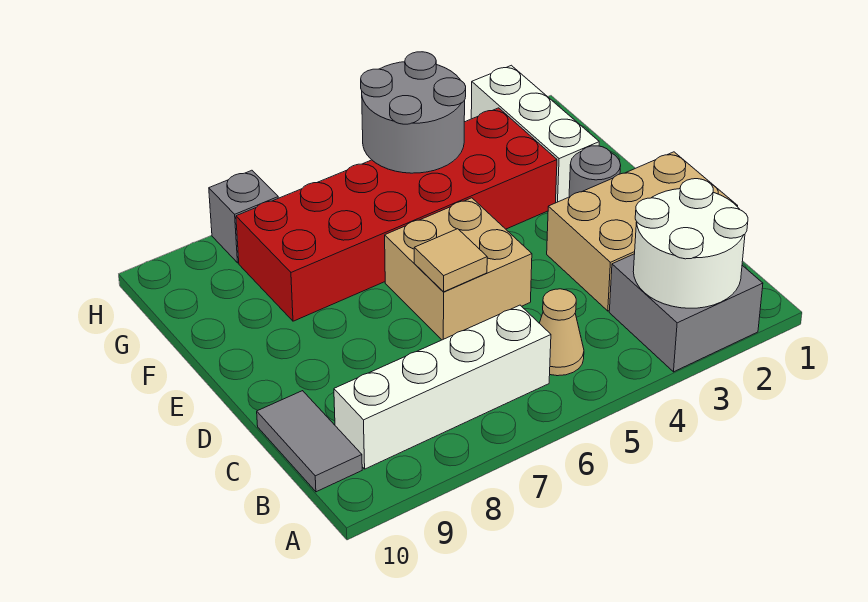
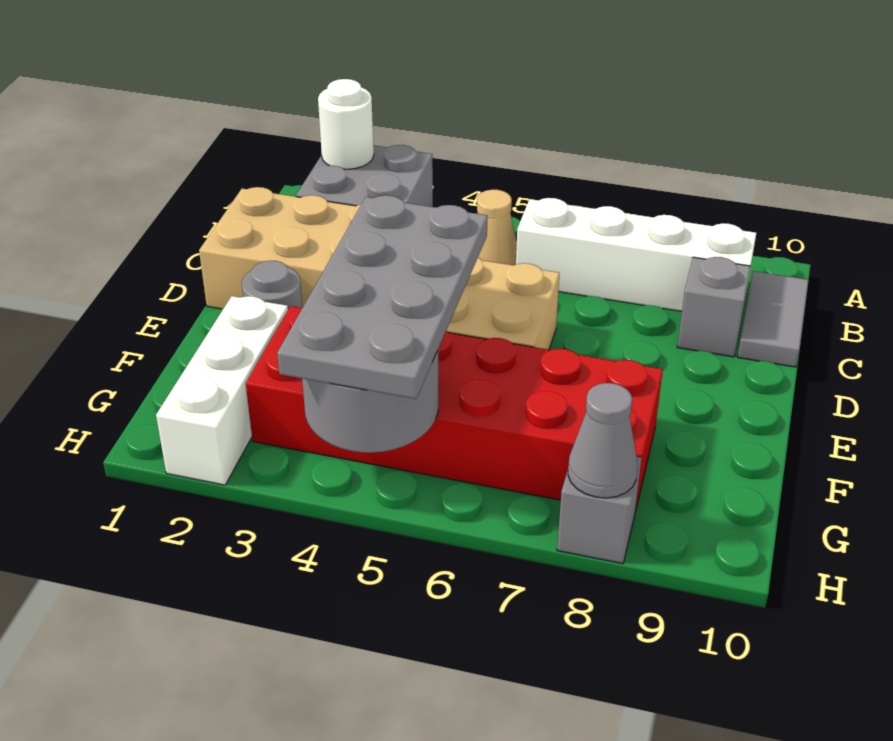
white 2x2 round brick [633,179,748,308] -> white 1x1 round brick [318,79,374,169]
none -> grey 1x1 brick [677,257,750,357]
tan 1x1 tile [414,229,487,292] -> none
none -> grey 2x4 plate [277,195,487,399]
none -> grey 1x1 cone [568,383,637,498]

